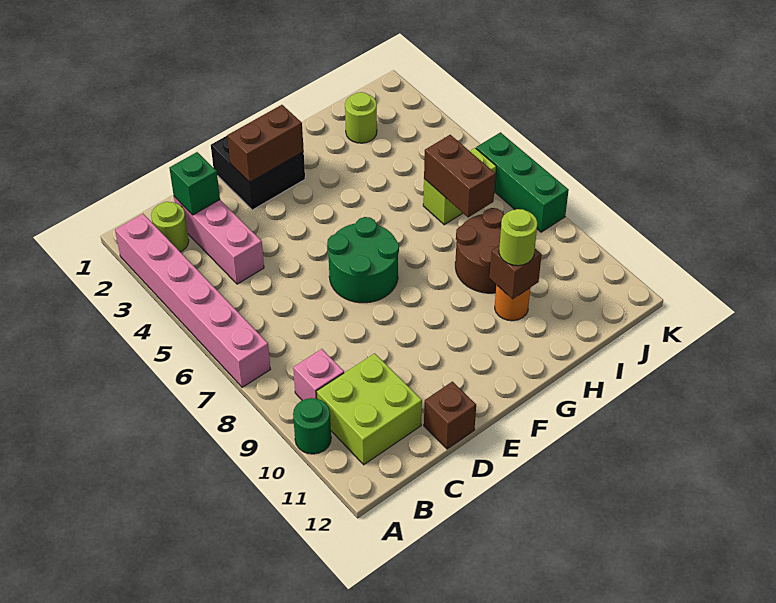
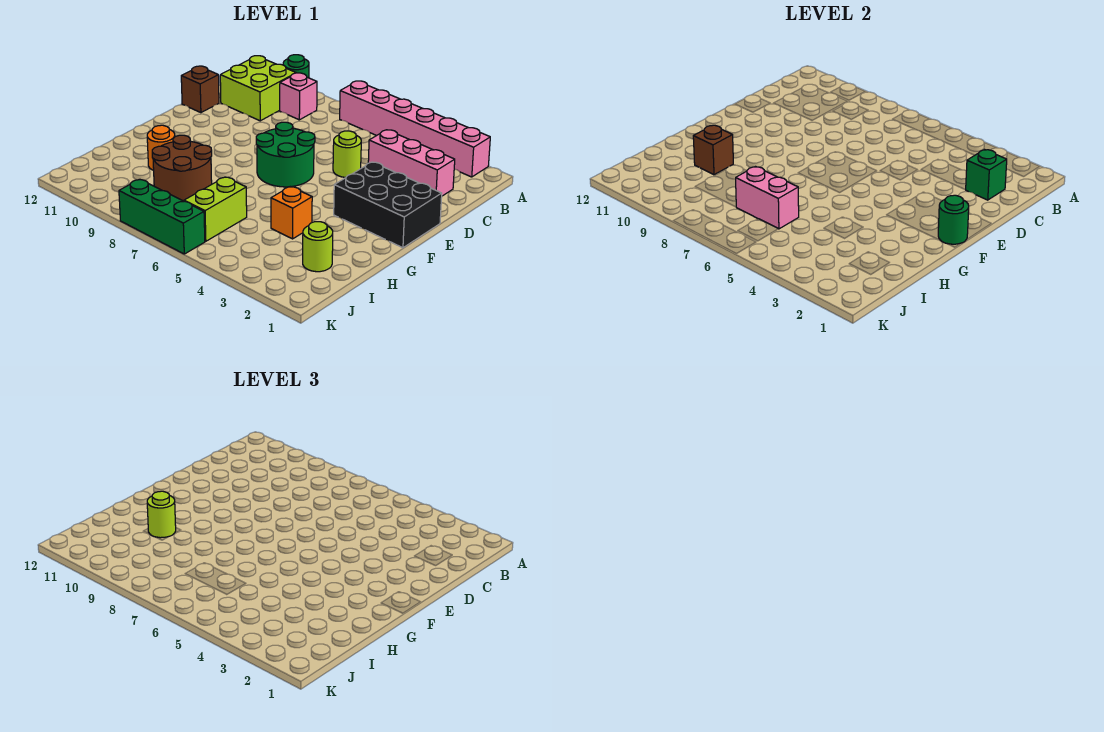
lime 1x1 round brick [151,202,189,252] -> lime 1x1 round brick moved to [333,131,361,177]
black 2x2 brick [211,136,305,210] -> black 2x3 brick [334,162,442,248]
brown 1x2 brick [227,105,304,182] -> none
none -> green 1x1 round brick [938,195,969,244]
none -> orange 1x1 brick [271,186,312,239]
brown 1x2 brick [424,135,496,217] -> pink 1x2 brick [736,167,799,229]

